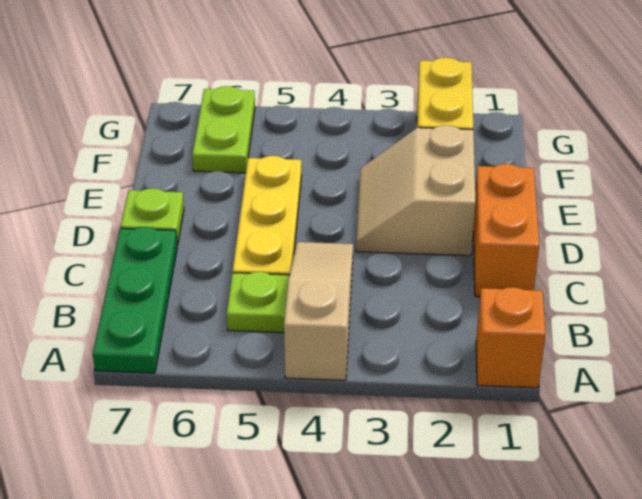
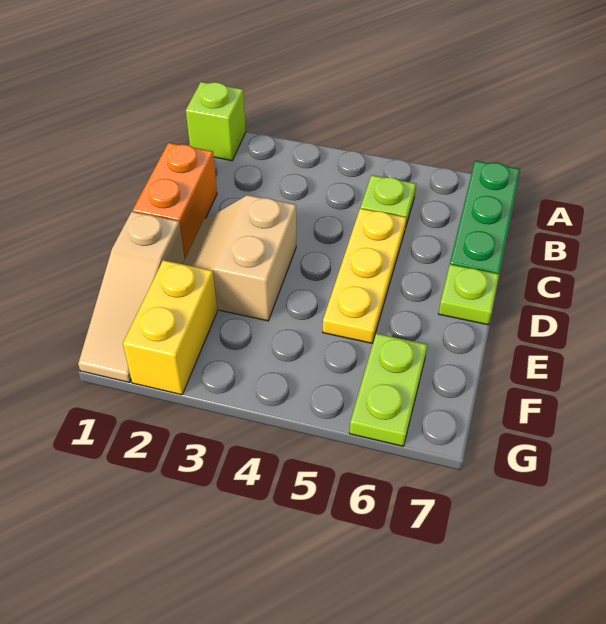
orange 1x1 brick [476,287,546,388] -> lime 1x1 brick [186,82,246,161]
tan 1x3 slope [284,242,353,380] -> tan 1x3 slope moved to [78,212,185,382]
tan 2x2 slope [356,125,476,256] -> tan 2x2 slope turned to [183,195,296,321]

